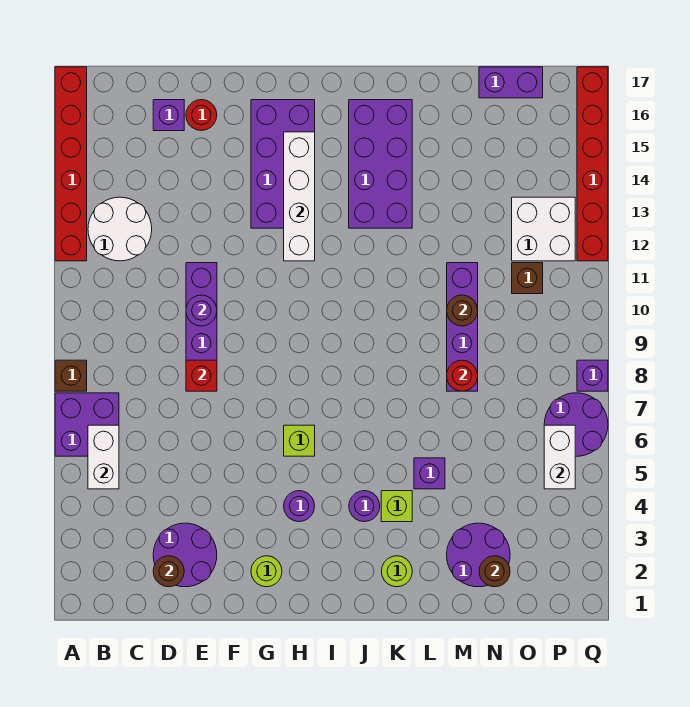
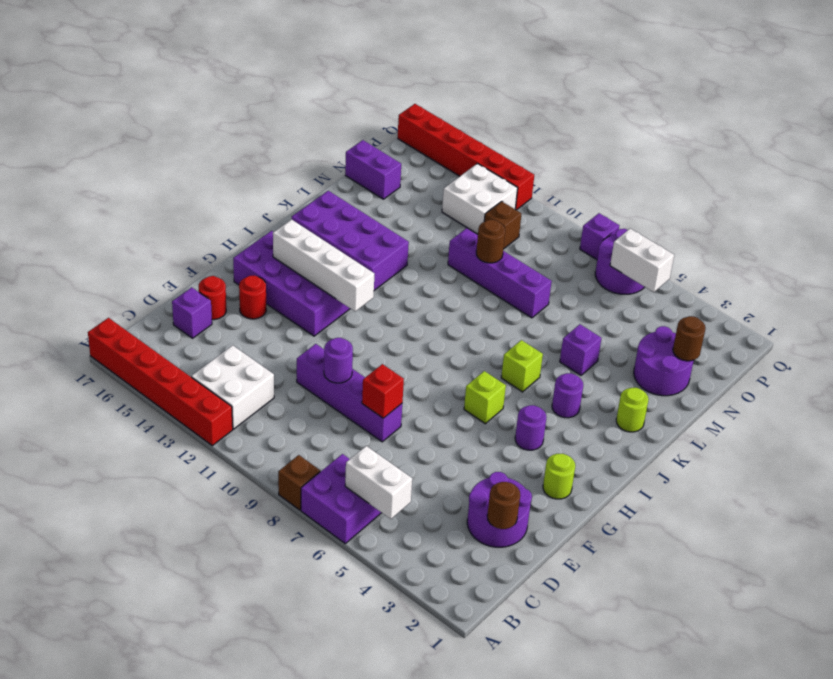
white 2x2 round brick [88,197,152,261] -> white 2x2 brick [191,345,274,429]
lime 1x1 brick [381,491,412,522] -> lime 1x1 brick moved to [501,340,543,392]
red 1x1 round brick [447,360,478,391] -> red 1x1 round brick moved to [239,276,266,319]
purple 1x2 brick [479,67,543,98] -> purple 1x2 brick turned to [345,140,401,199]

